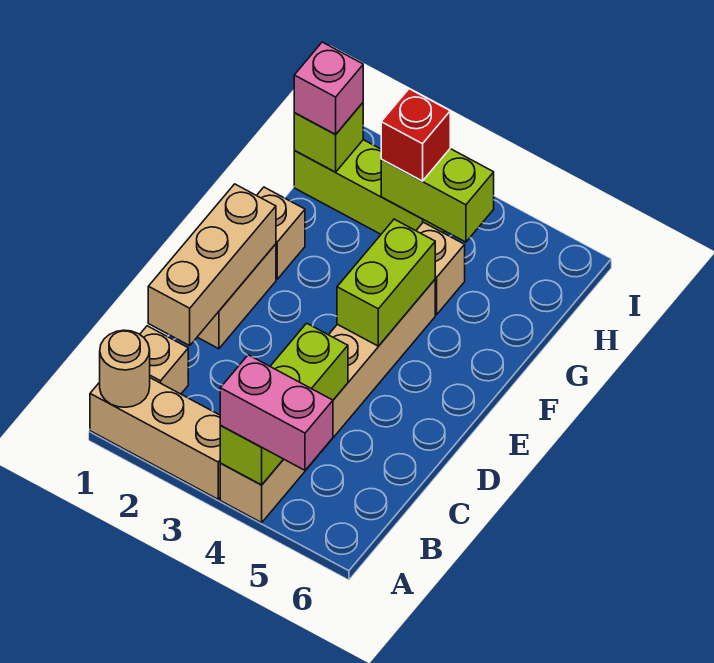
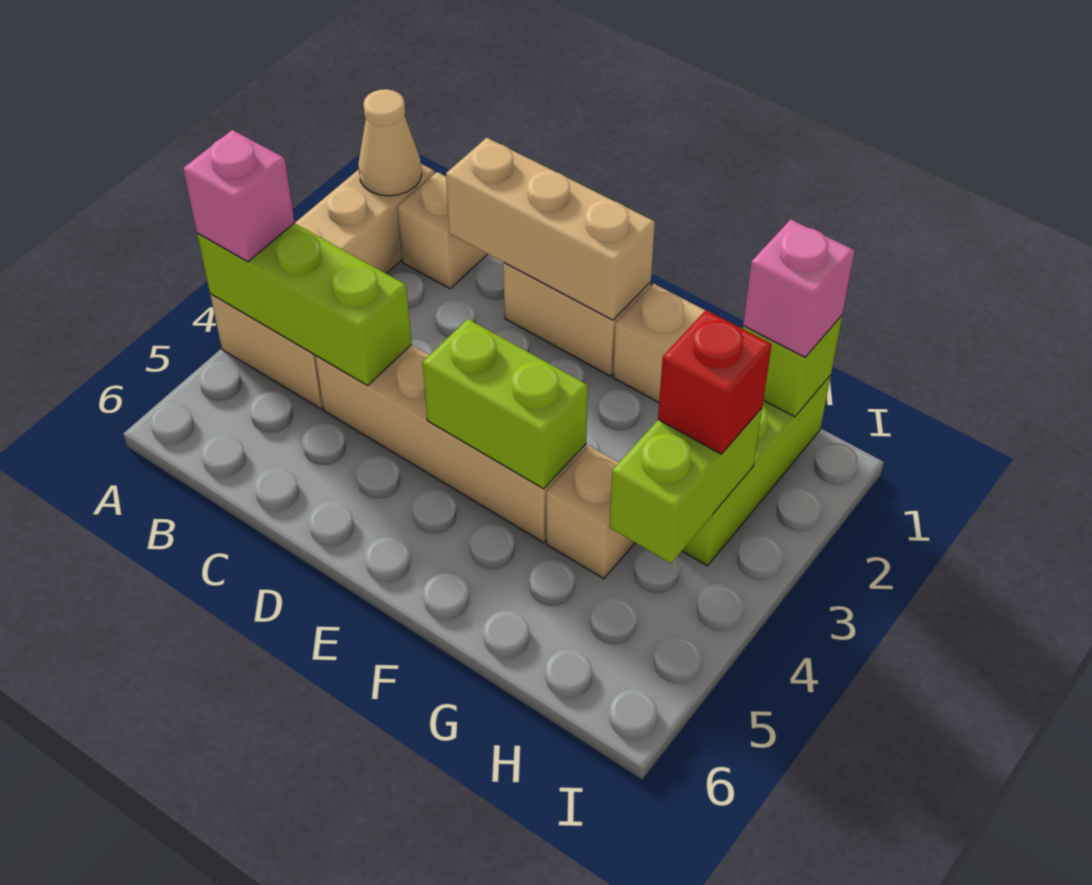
tan 1x1 round brick [100,330,150,407] -> tan 1x1 cone [358,89,422,196]
pink 1x2 brick [220,355,333,470] -> pink 1x1 brick [183,130,295,262]

